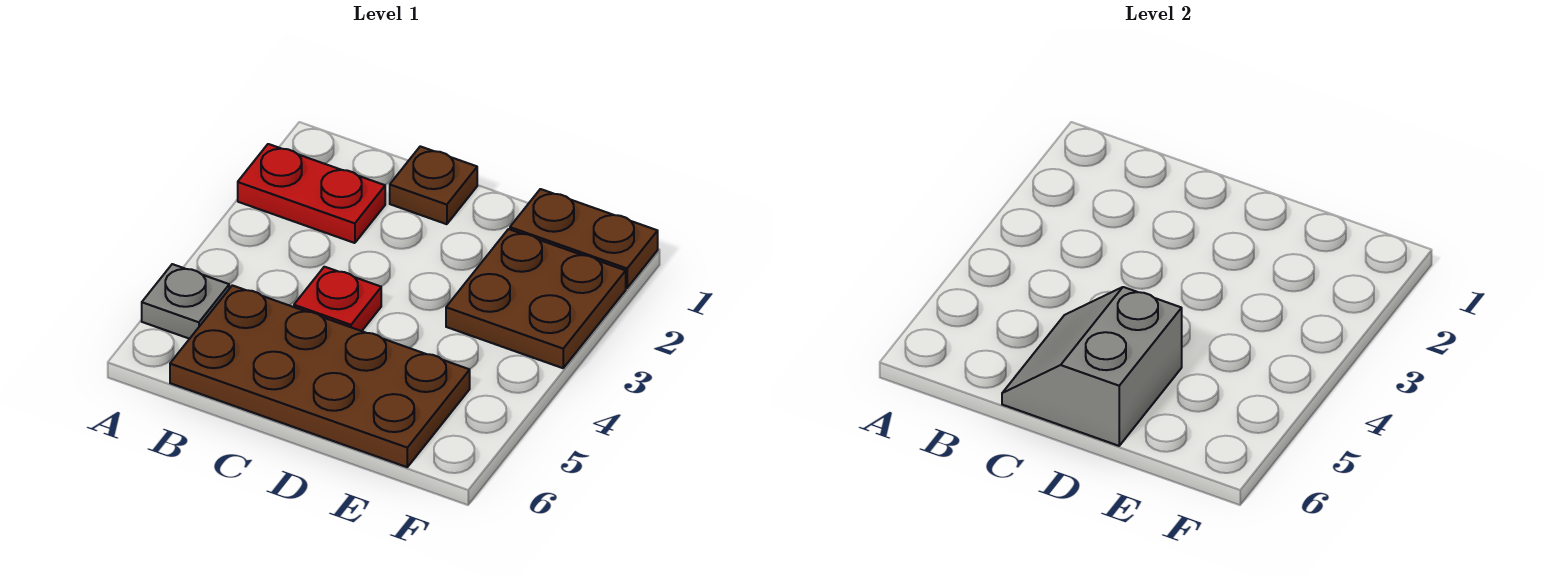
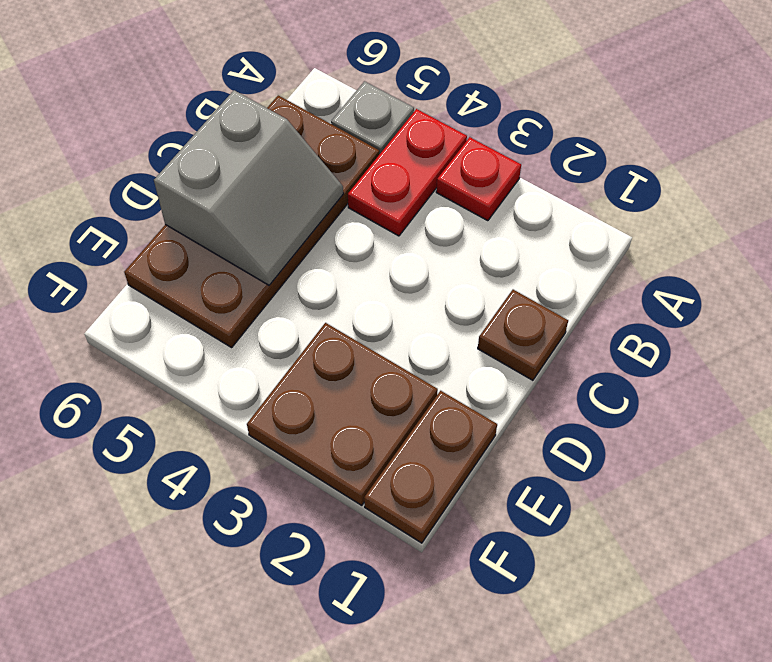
red 1x2 plate [238,144,385,243] -> red 1x2 plate moved to [348,109,467,236]
red 1x1 plate [294,267,381,331] -> red 1x1 plate moved to [436,137,521,221]
grey 2x2 slope [1002,287,1182,446] -> grey 2x2 slope turned to [154,90,343,285]

